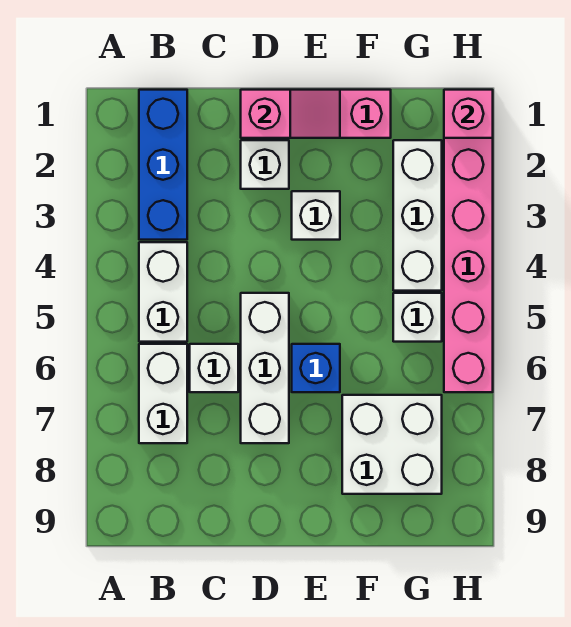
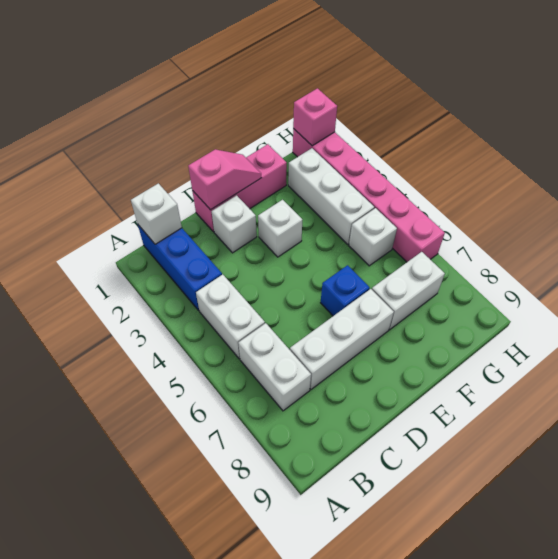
white 1x1 brick [190,344,238,392] -> white 1x1 brick moved to [131,183,182,244]
white 1x3 brick [241,293,289,443] -> white 1x3 brick turned to [290,289,394,389]
white 2x2 brick [342,395,442,494] -> white 1x2 brick [372,252,445,330]

